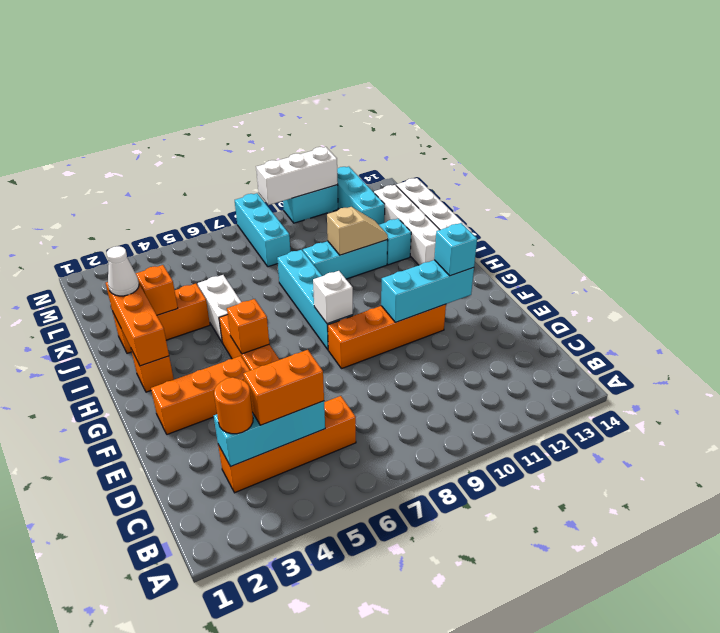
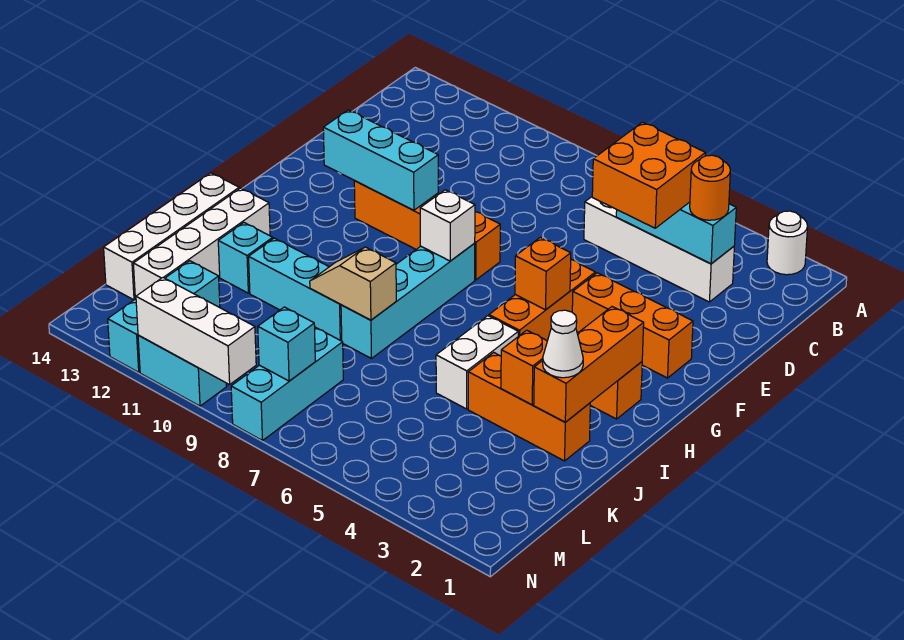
none -> white 1x1 round brick [767,211,808,275]
orange 1x4 brick [218,396,356,493] -> white 1x4 brick [584,197,734,302]
orange 1x2 brick [243,350,324,425] -> orange 2x2 brick [592,122,705,228]
cyan 1x1 brick [434,223,477,276] -> cyan 1x1 brick moved to [258,307,315,381]
tan 1x2 slope [327,207,388,255] -> tan 1x2 slope moved to [310,247,396,320]

